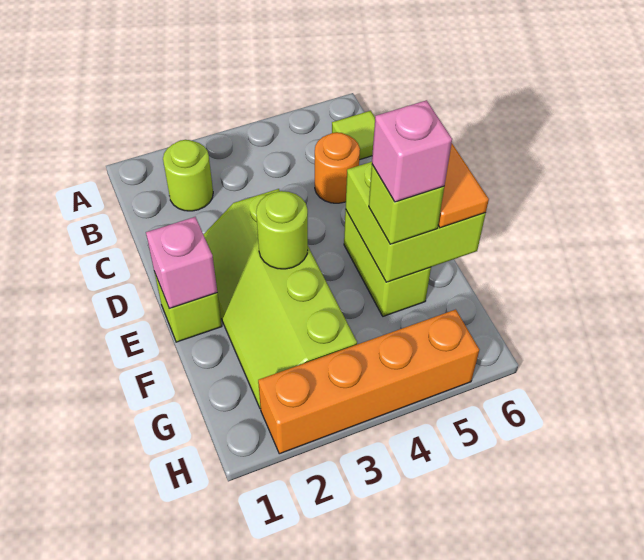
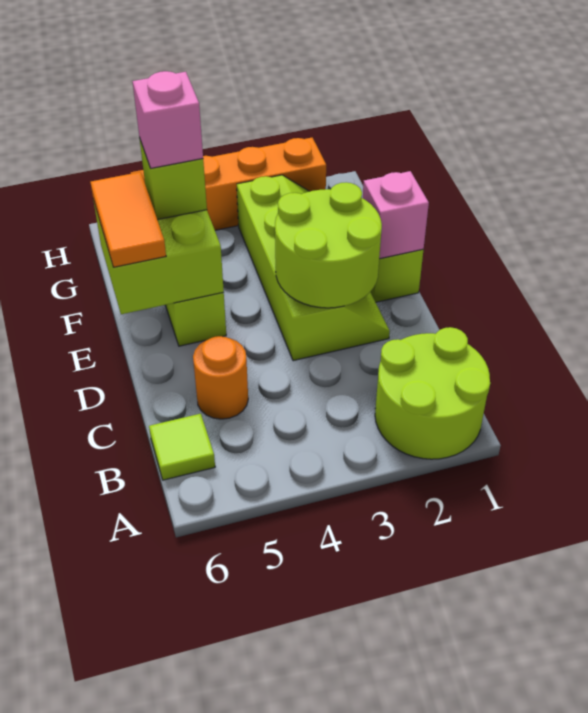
lime 1x1 round brick [163,140,213,211] -> lime 2x2 round brick [375,327,490,459]
lime 1x1 round brick [256,191,308,269] -> lime 2x2 round brick [275,182,382,308]

